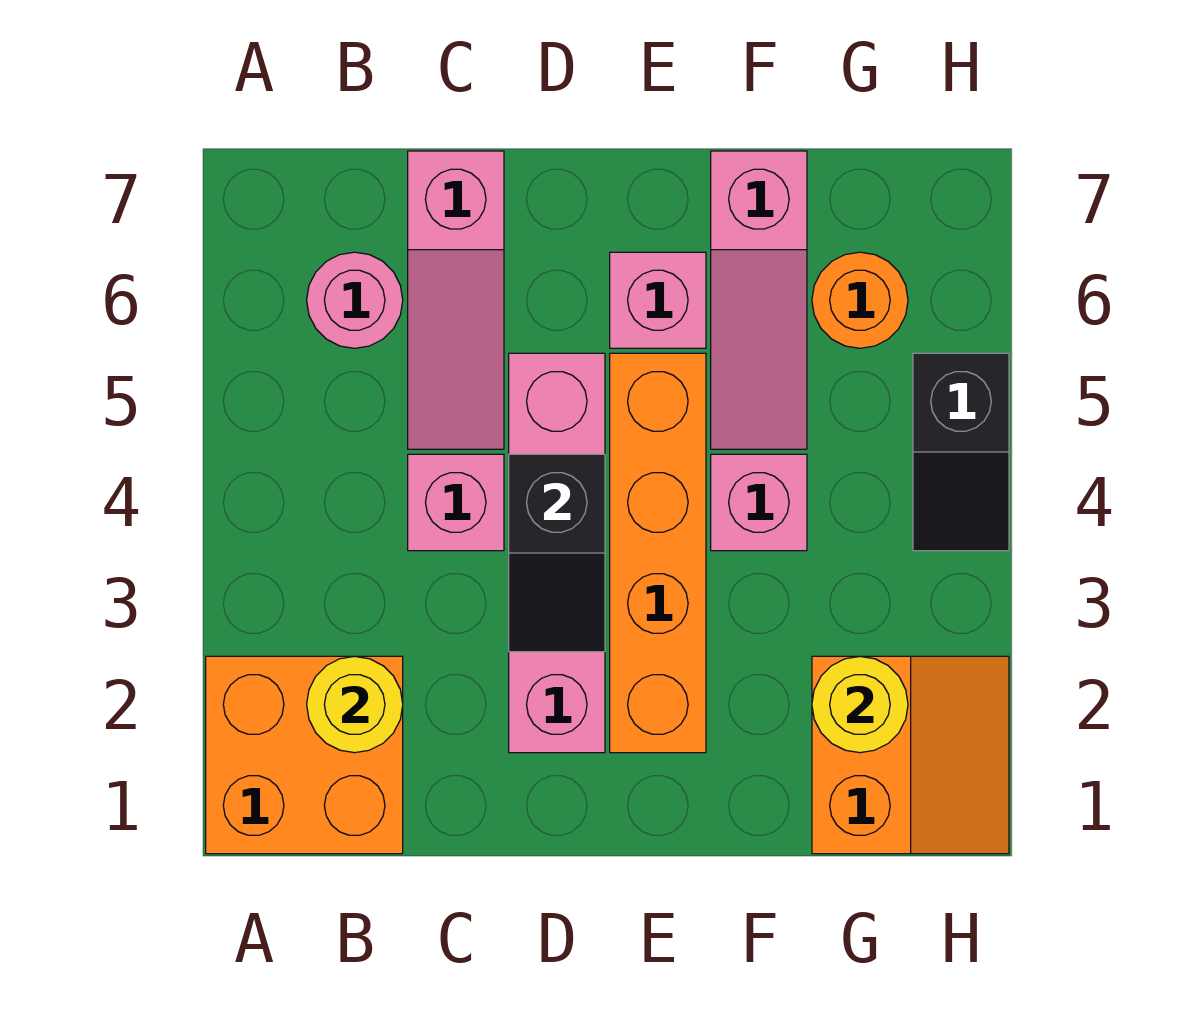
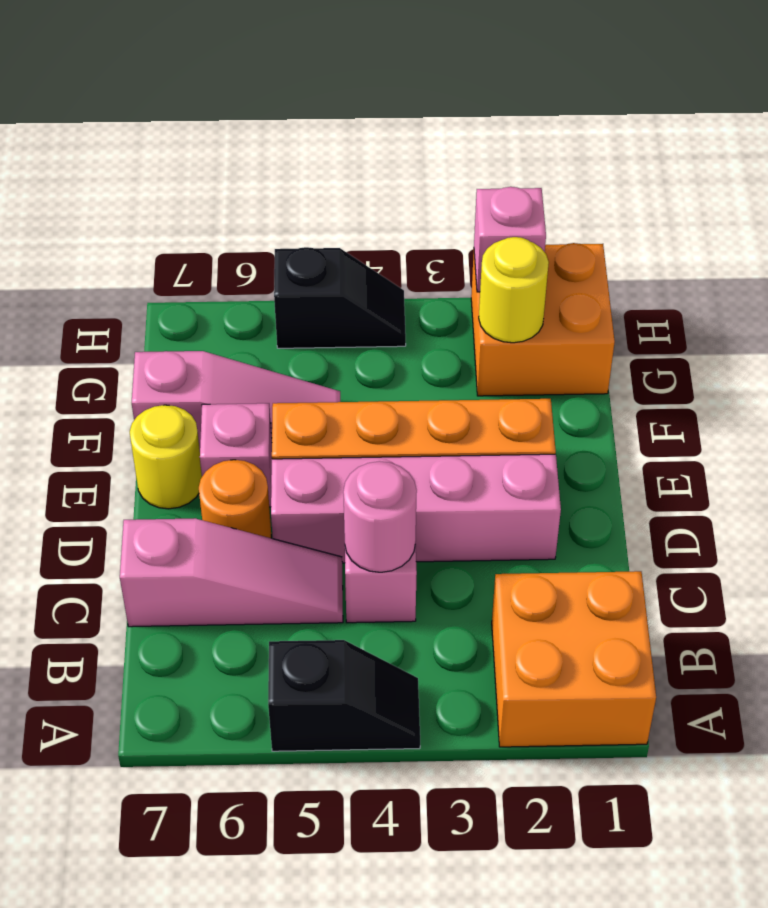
yellow 1x1 round brick [307,656,403,753] -> yellow 1x1 round brick moved to [130,405,202,509]
pink 1x1 round brick [307,252,403,348] -> pink 1x1 round brick moved to [343,461,417,572]
black 1x2 slope [509,454,605,652] -> black 1x2 slope moved to [268,640,420,751]
pink 1x1 brick [711,454,807,551] -> pink 1x1 brick moved to [474,187,546,292]
orange 2x2 slope [812,656,1009,854] -> orange 2x2 brick [471,243,615,396]
orange 1x1 round brick [812,252,908,348] -> orange 1x1 round brick moved to [199,460,271,538]

